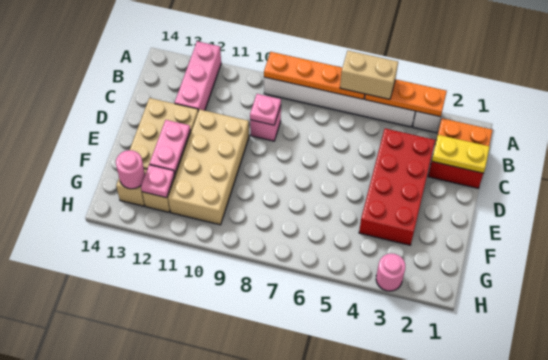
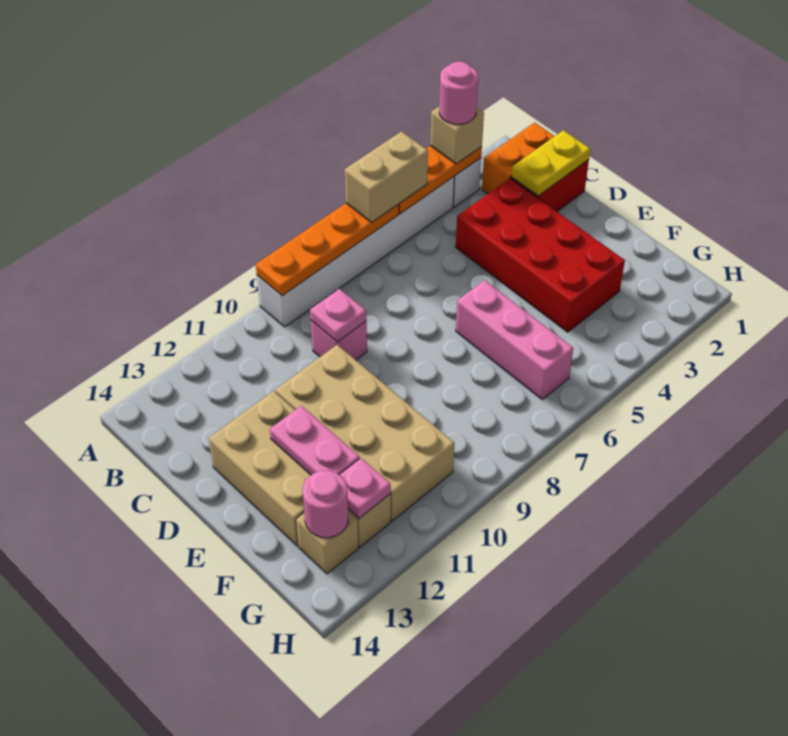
none -> tan 1x1 brick [430,107,484,164]
pink 1x3 brick [175,41,221,111] -> pink 1x3 brick moved to [456,280,573,399]
pink 1x1 round brick [376,253,405,291] -> pink 1x1 round brick moved to [439,62,478,124]

